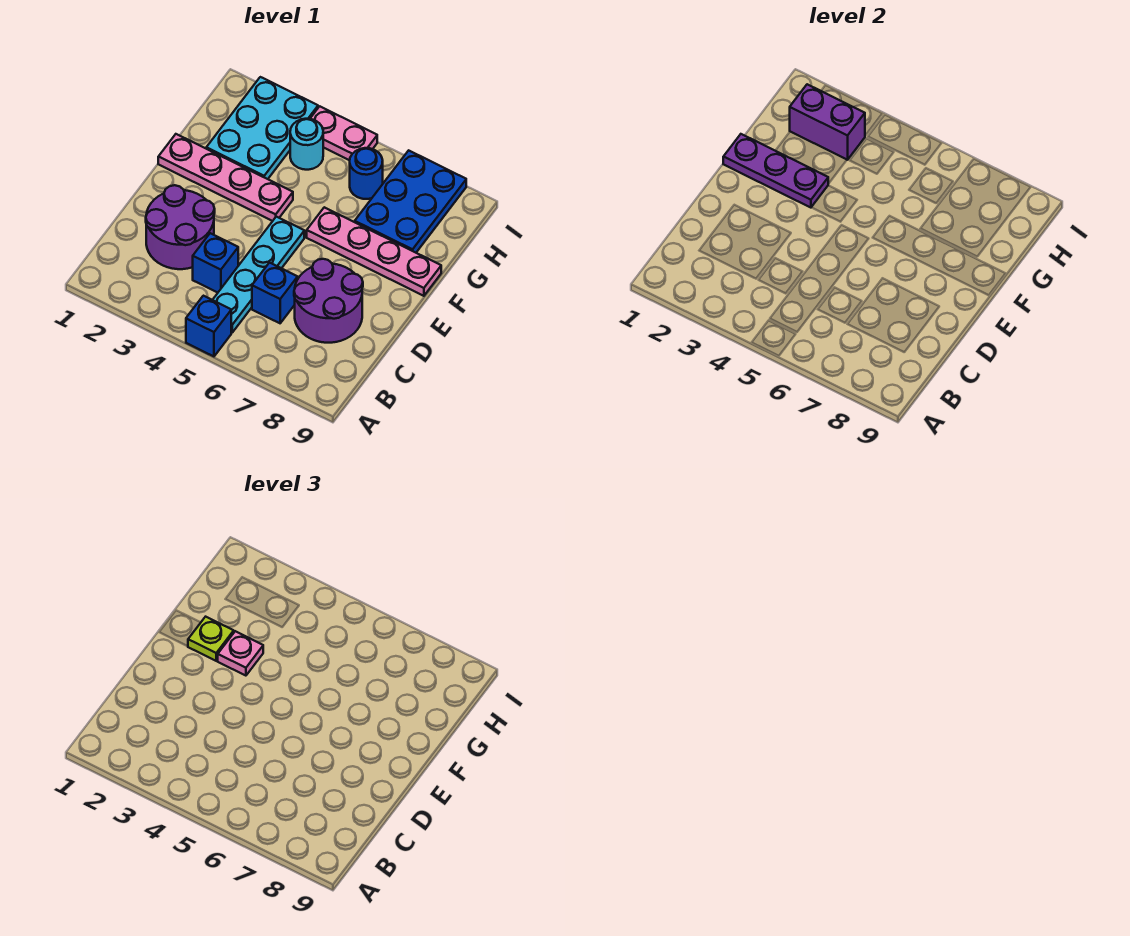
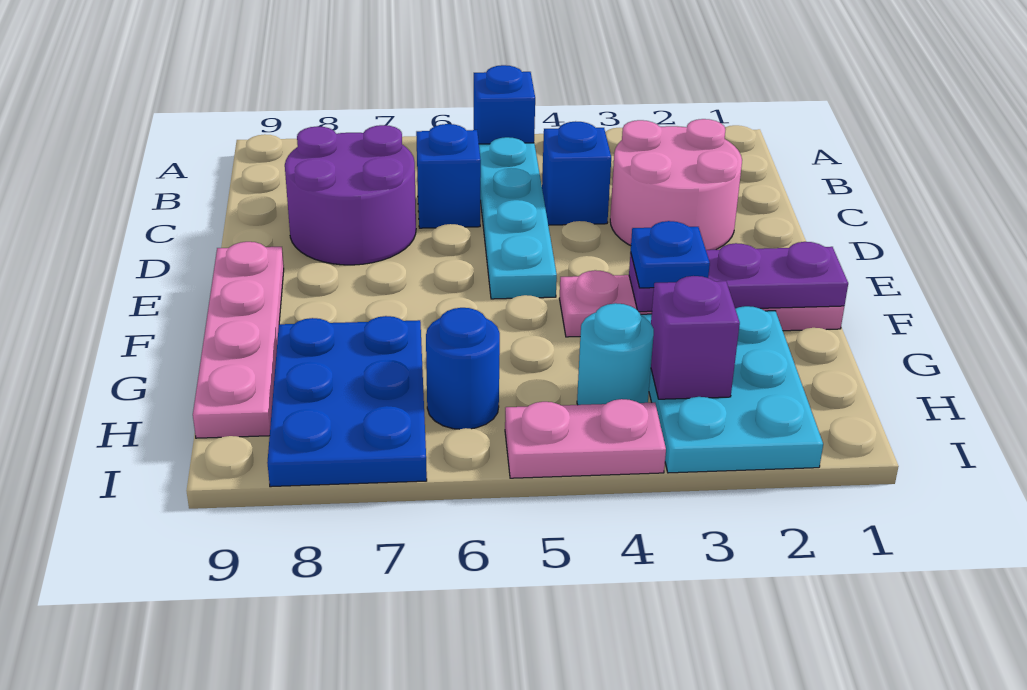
purple 2x2 round brick [146,185,215,269] -> pink 2x2 round brick [610,119,742,250]
lime 1x1 plate [188,617,234,661] -> none
pink 1x1 plate [218,631,263,676] -> blue 1x1 plate [631,221,710,288]
pink 1x4 plate [307,207,441,296] -> pink 1x4 plate turned to [193,242,284,438]
purple 1x2 brick [790,84,865,160] -> purple 1x1 brick [651,276,740,399]

